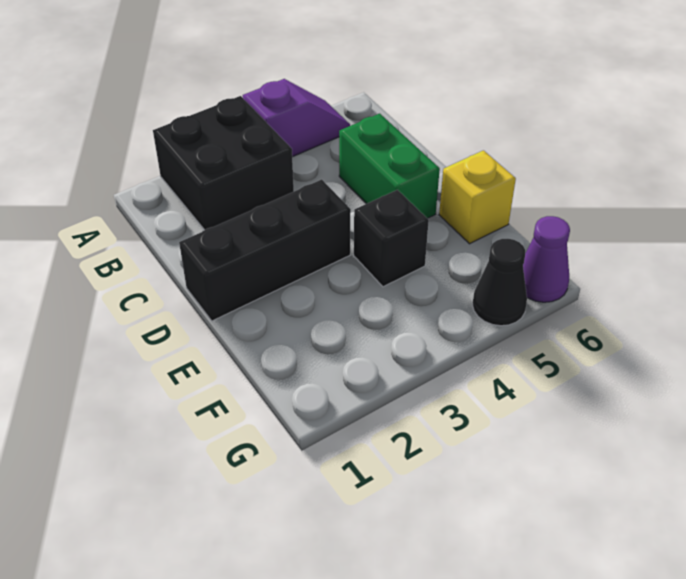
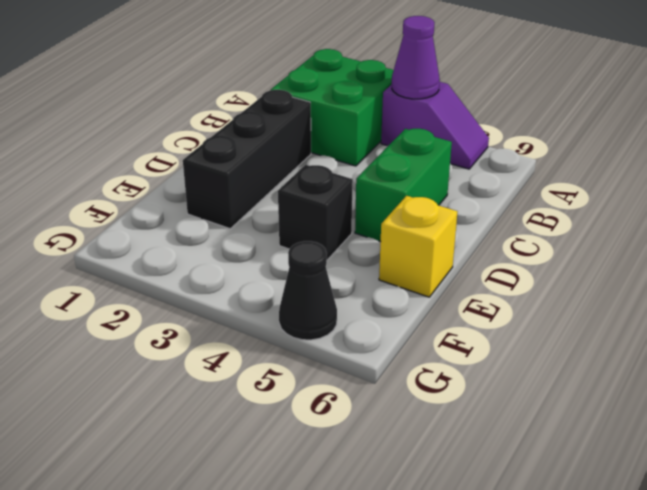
black 2x2 brick [153,96,294,230] -> green 2x2 brick [271,49,394,166]
black 1x3 brick [179,179,351,321] -> black 1x3 brick turned to [183,90,311,229]
purple 1x1 cone [523,216,570,302] -> purple 1x1 cone moved to [392,16,440,99]

